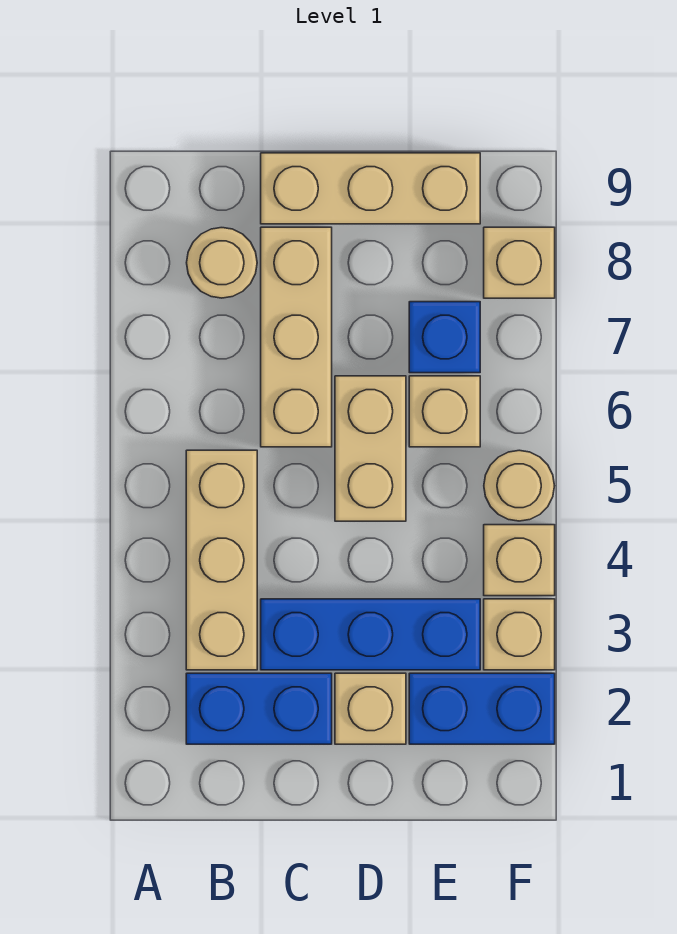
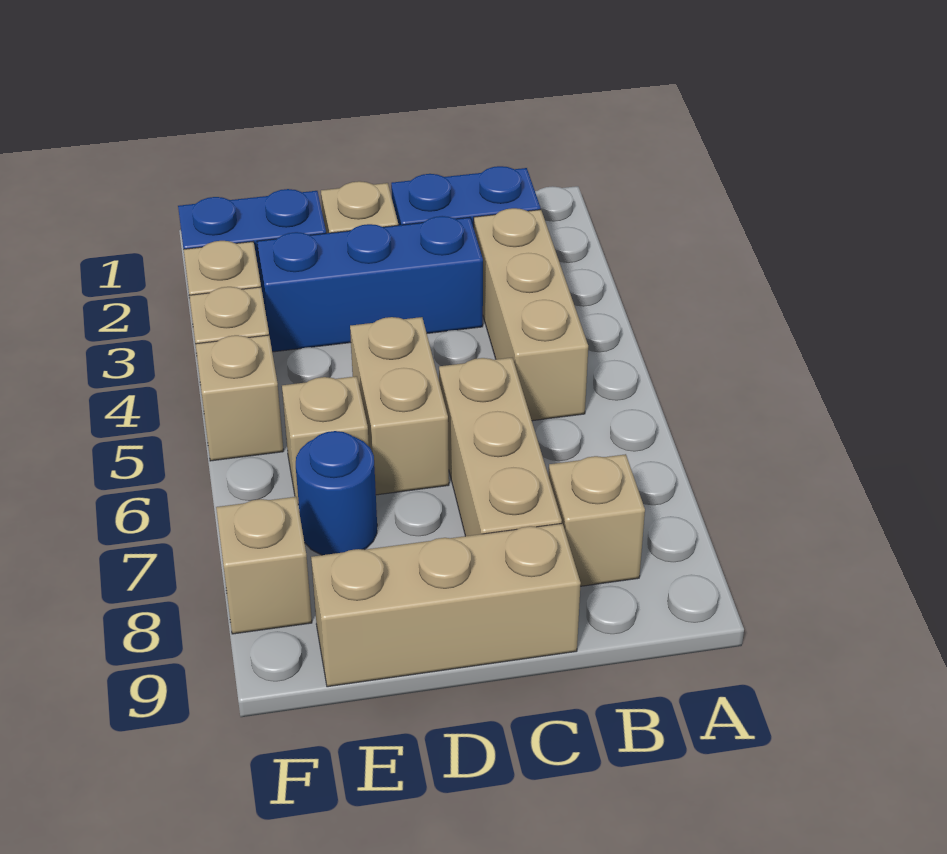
tan 1x1 round brick [187,228,257,298] -> tan 1x1 brick [549,454,645,586]
blue 1x1 brick [409,302,480,373] -> blue 1x1 round brick [296,431,377,555]
tan 1x1 round brick [484,450,554,521] -> tan 1x1 brick [196,335,284,461]

